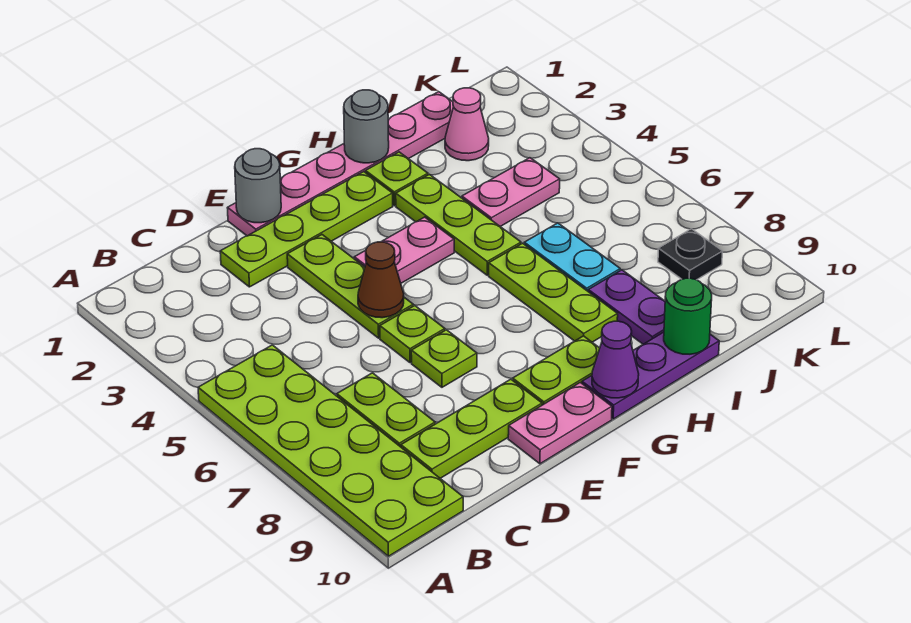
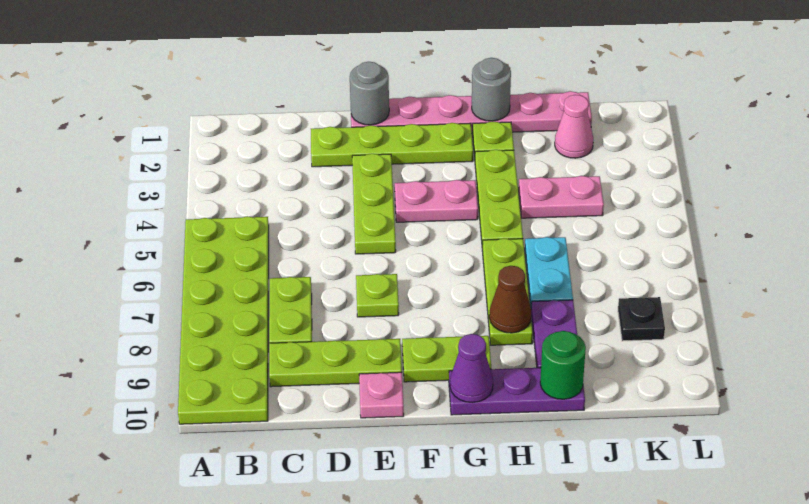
brown 1x1 cone [358,242,404,318] -> brown 1x1 cone moved to [489,266,531,333]
lime 1x1 plate [380,306,445,363] -> none
pink 1x2 plate [508,382,612,464] -> pink 1x1 plate [359,372,404,418]

